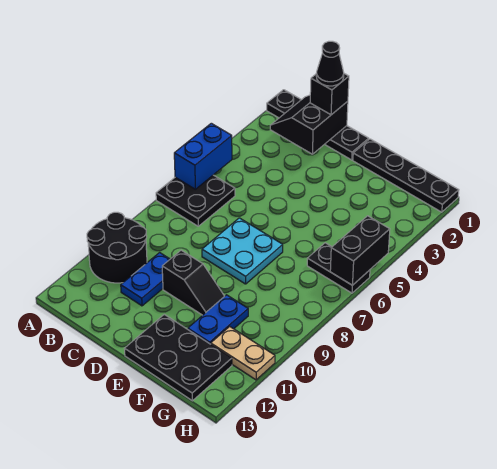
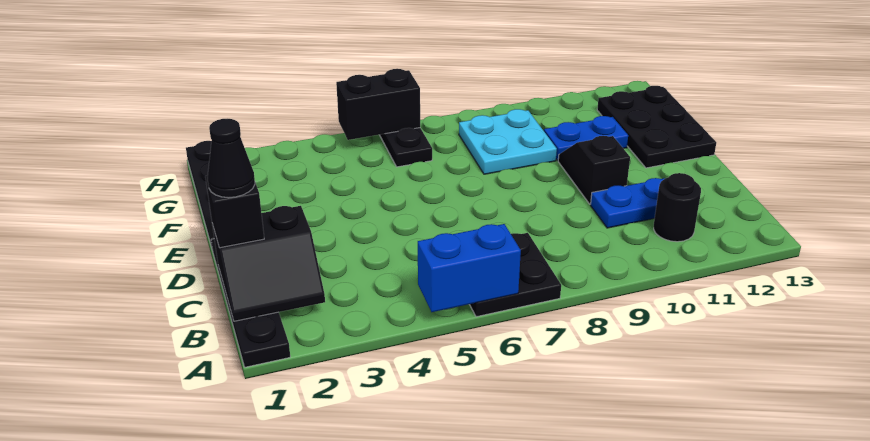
black 2x2 round brick [87,212,147,283] -> black 1x1 round brick [654,173,701,242]
cyan 2x2 plate [202,218,283,284] -> cyan 2x2 plate moved to [459,109,557,174]
tan 1x2 plate [211,326,275,380] -> none

